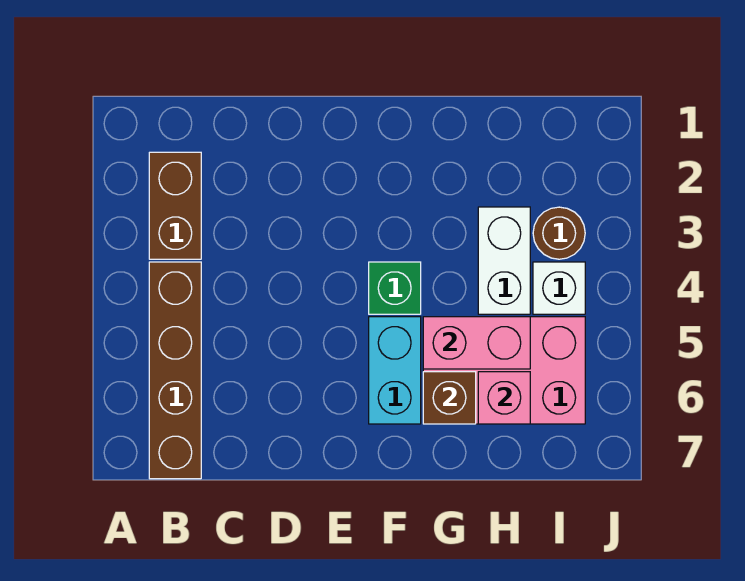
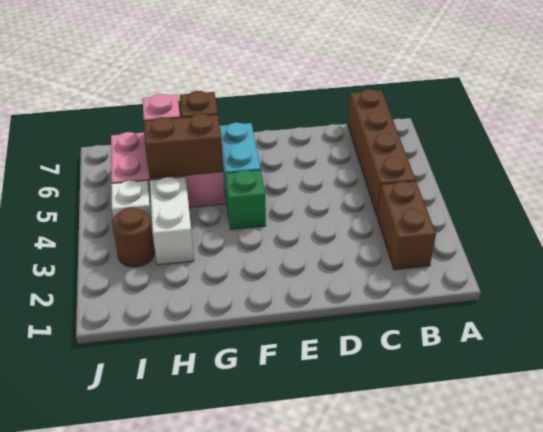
pink 1x2 brick [423,317,530,369] -> brown 1x2 brick [144,114,223,179]

